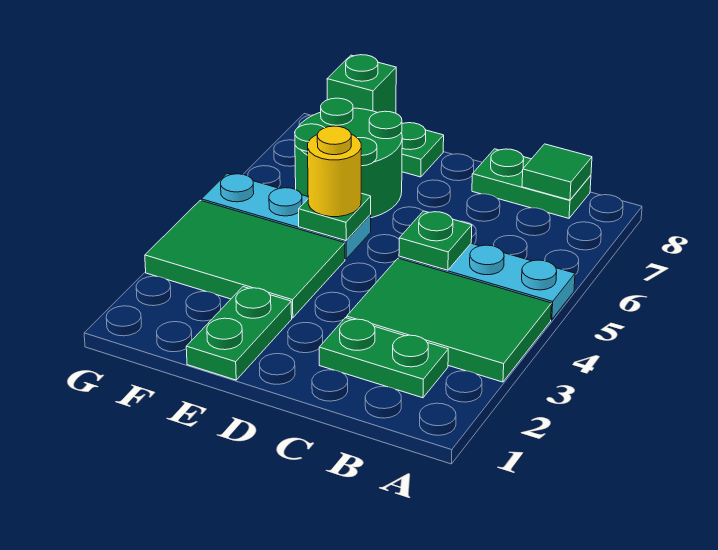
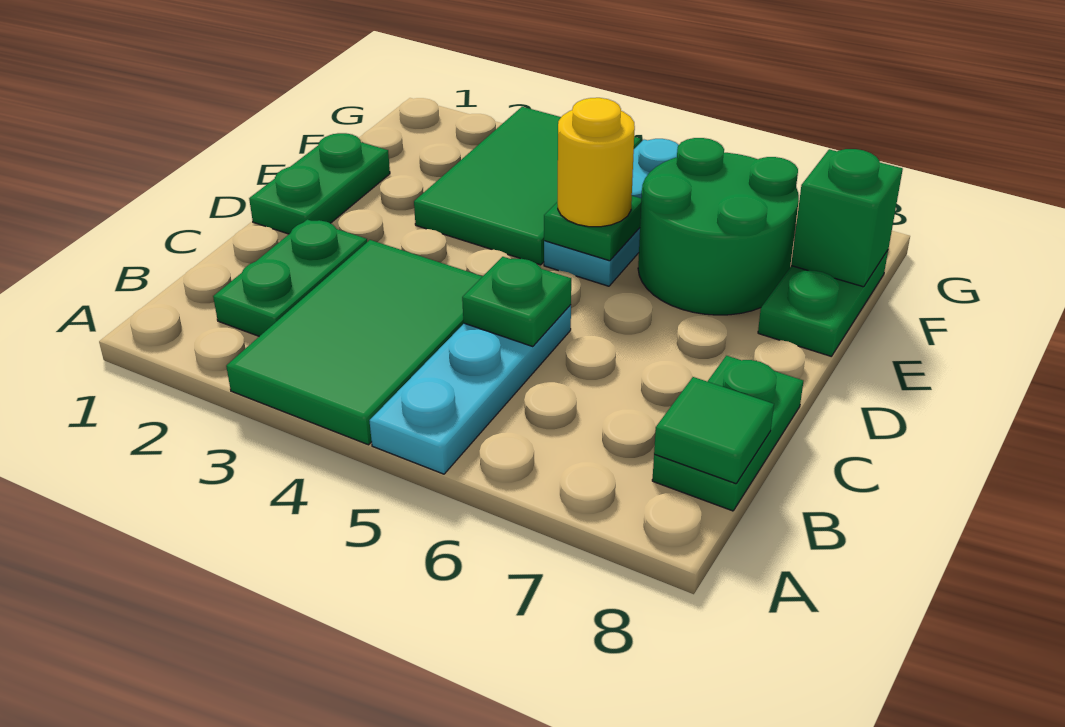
green 1x2 plate [186,287,292,380] -> green 1x2 plate turned to [249,133,390,234]

